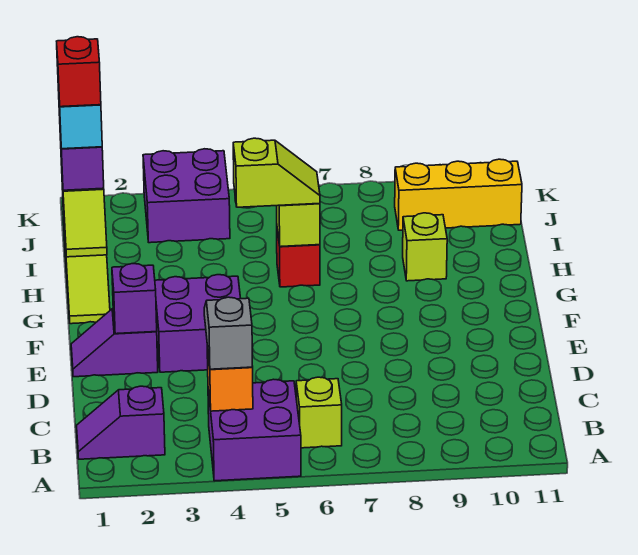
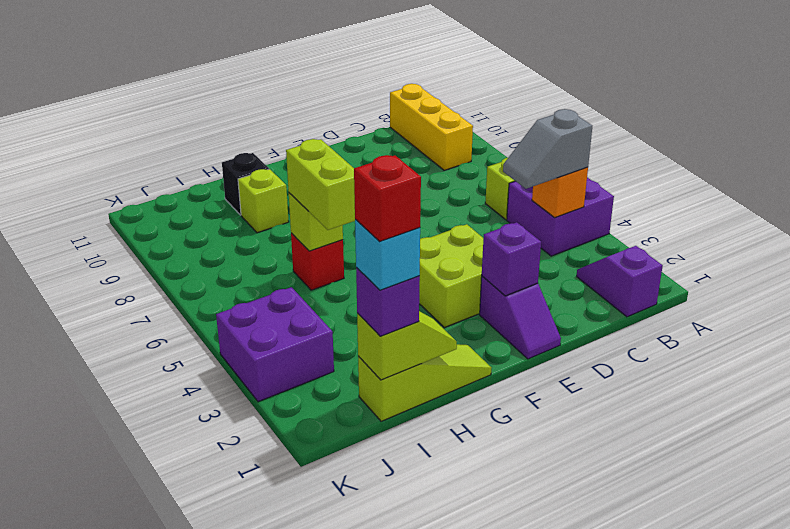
purple 1x2 slope [77,386,165,459] -> purple 1x2 slope turned to [577,246,663,317]
purple 2x2 brick [155,275,241,372] -> lime 2x2 brick [419,224,483,328]
lime 1x2 slope [233,138,320,207] -> lime 1x2 brick [286,139,355,230]
none -> black 1x1 brick [222,153,269,215]
yellow 1x3 brick [395,159,522,230] -> yellow 1x3 brick moved to [390,84,473,170]

